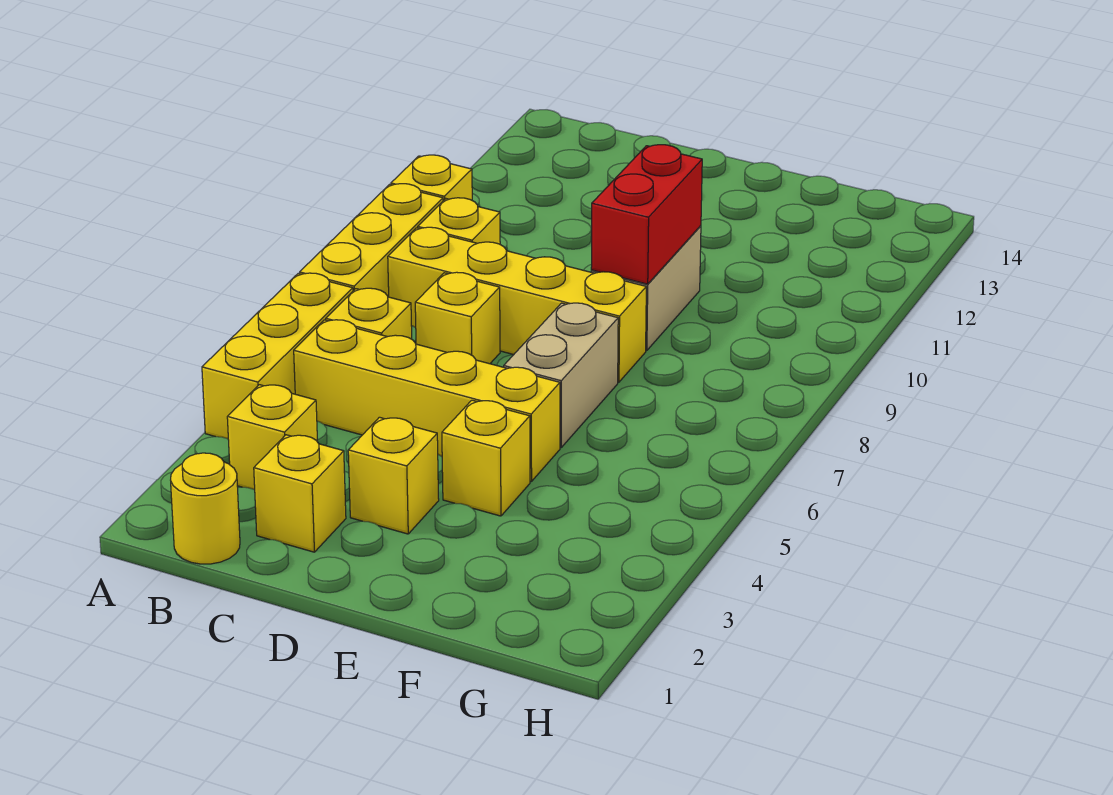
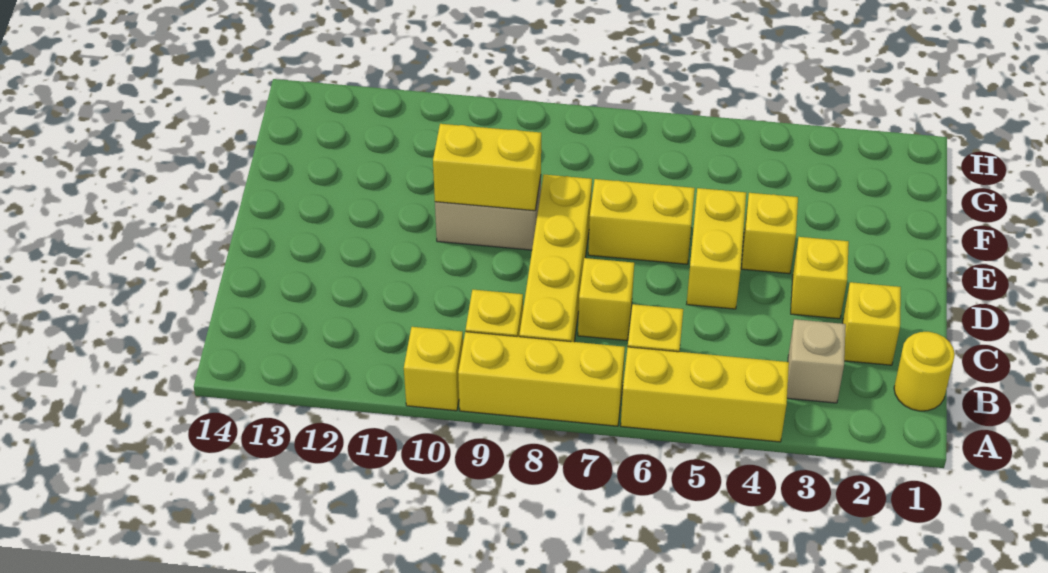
yellow 1x1 brick [227,385,318,490] -> tan 1x1 brick [787,319,846,403]
yellow 1x4 brick [294,320,560,482] -> yellow 1x2 brick [687,188,746,309]
tan 1x2 brick [504,303,618,448] -> yellow 1x2 brick [588,179,695,264]
red 1x2 brick [591,145,702,284] -> yellow 1x2 brick [433,124,541,211]

